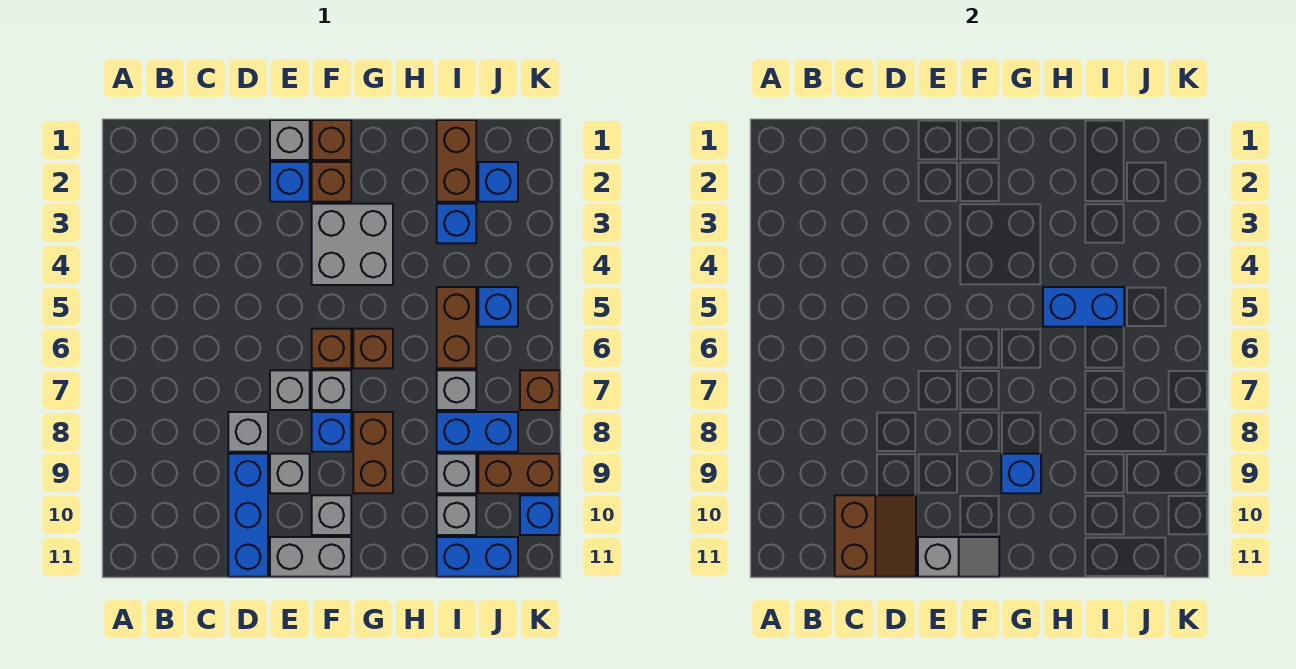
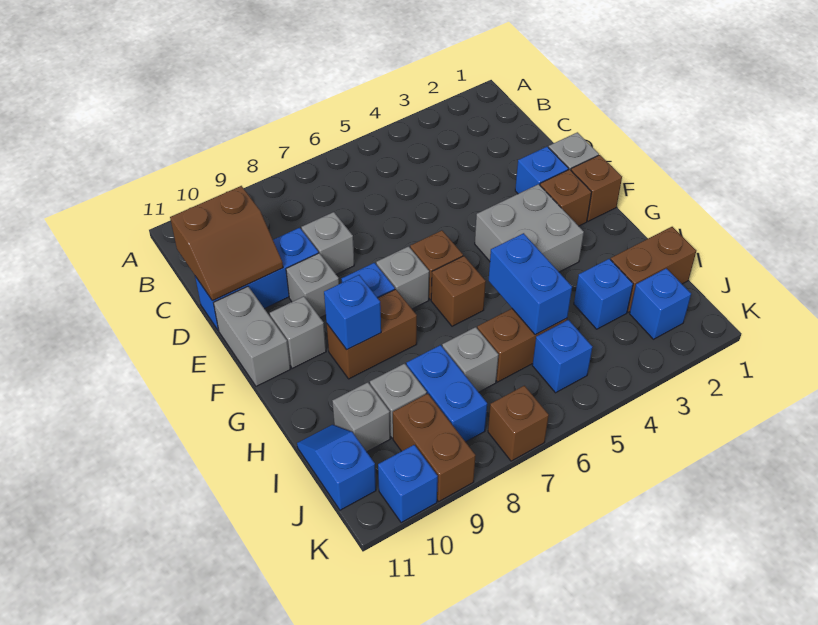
grey 1x1 brick [270,370,310,410] -> none
grey 1x2 slope [918,537,999,577] -> none
blue 1x2 brick [437,537,518,577] -> blue 1x2 slope [297,425,376,510]

